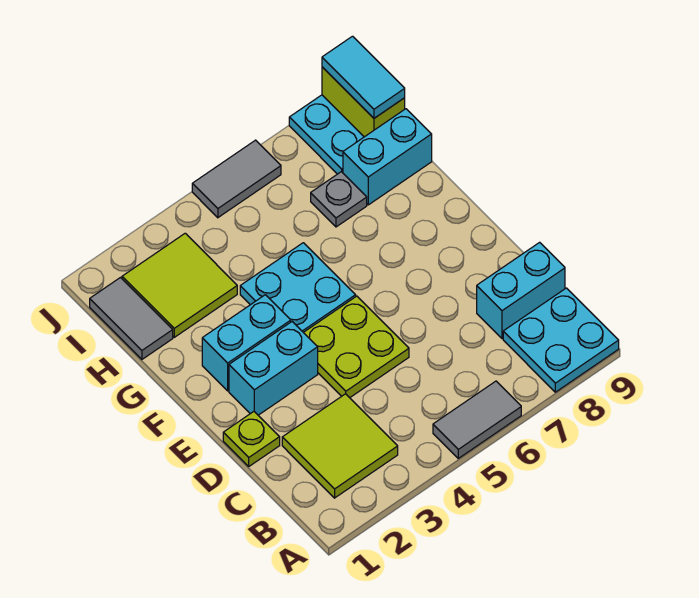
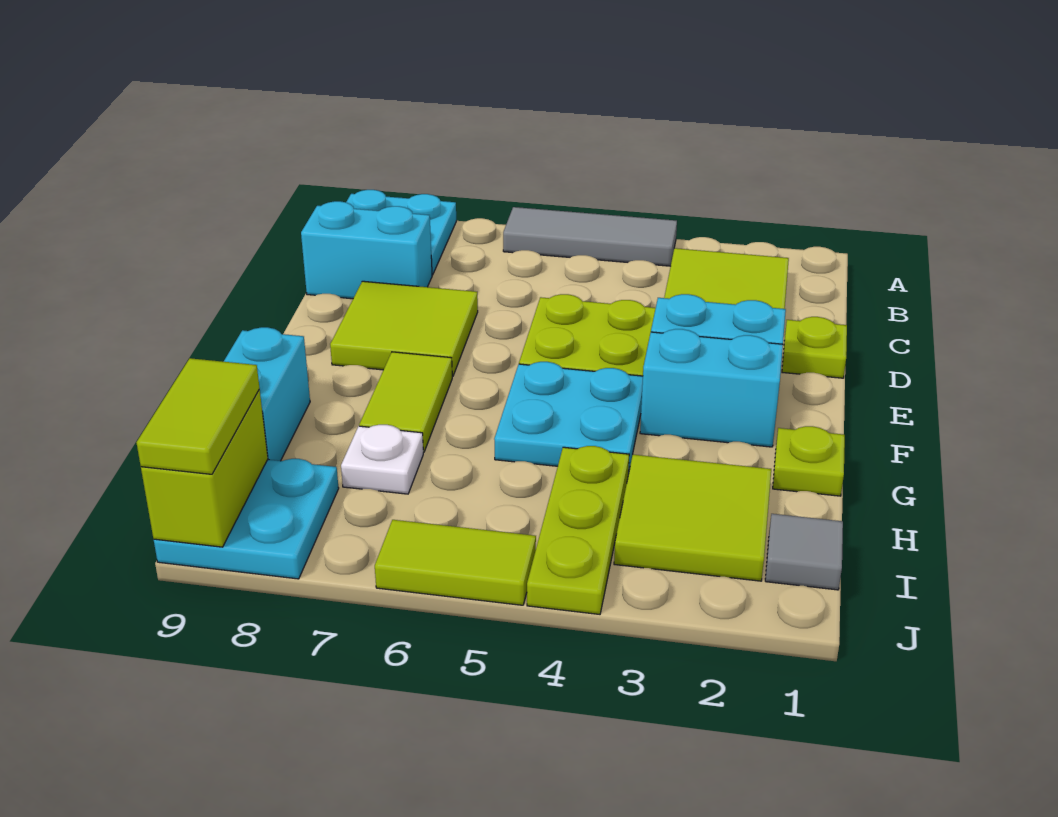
grey 1x2 tile [433,381,521,458] -> grey 1x3 tile [503,207,677,266]
none -> lime 2x2 tile [330,281,478,377]
none -> lime 1x2 tile [359,352,452,452]
none -> lime 1x1 plate [773,426,845,496]
grey 1x2 tile [90,278,173,359] -> grey 1x1 tile [765,514,843,590]
none -> lime 1x3 plate [527,446,629,614]
grey 1x1 plate [311,172,367,227] -> white 1x1 plate [341,425,423,494]
cyan 1x2 brick [343,109,432,205] -> cyan 1x2 brick turned to [224,327,310,461]
cyan 1x2 tile [322,36,405,118] -> lime 1x2 tile [136,358,260,474]
grey 1x2 tile [192,140,281,218] -> lime 1x2 tile [375,520,536,605]

